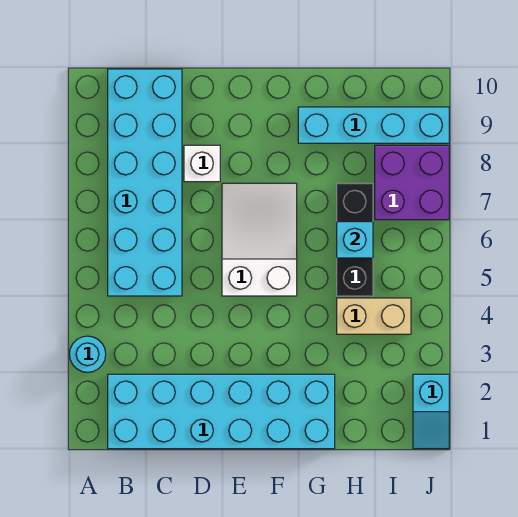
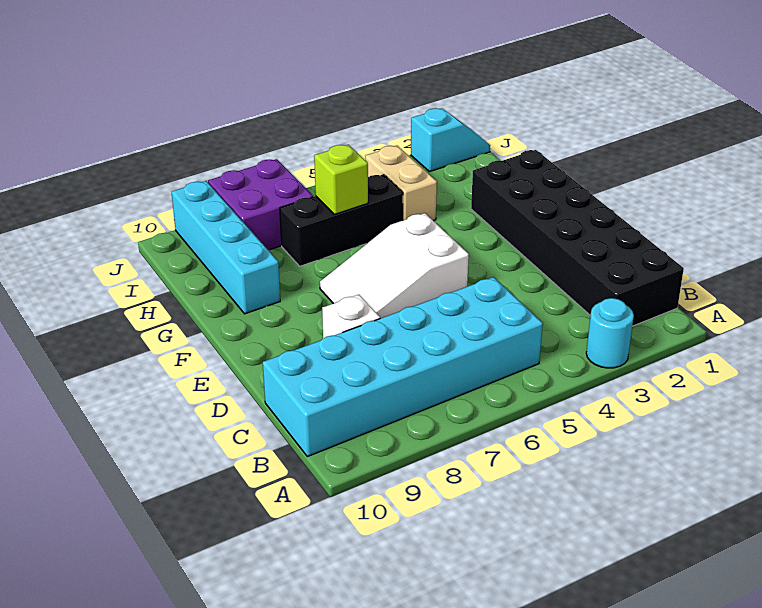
cyan 2x6 brick [108,374,335,449] -> black 2x6 brick [471,150,684,326]
cyan 1x1 brick [337,222,373,258] -> lime 1x1 brick [314,145,368,215]

